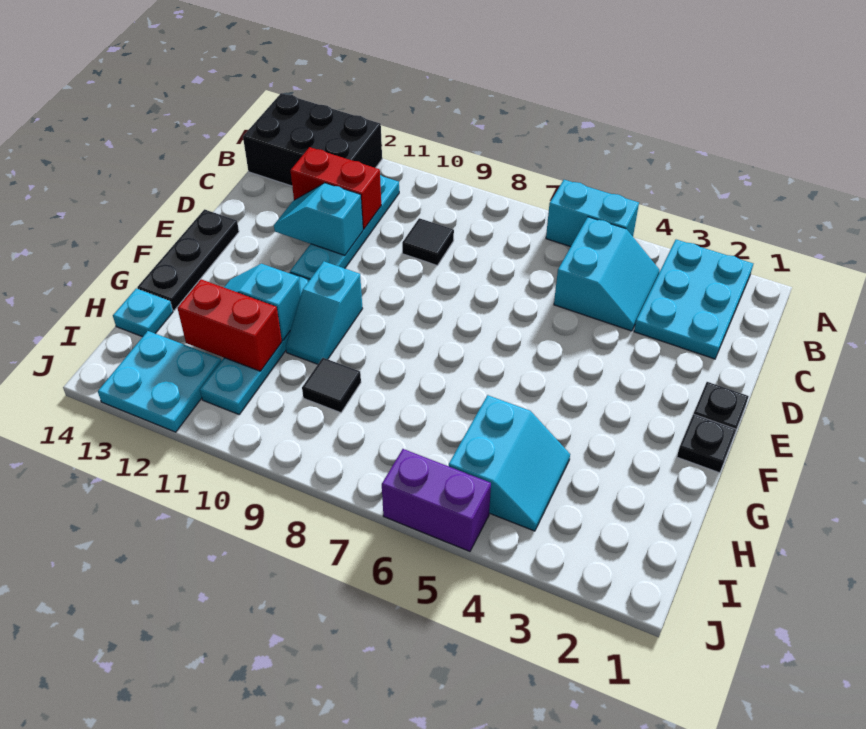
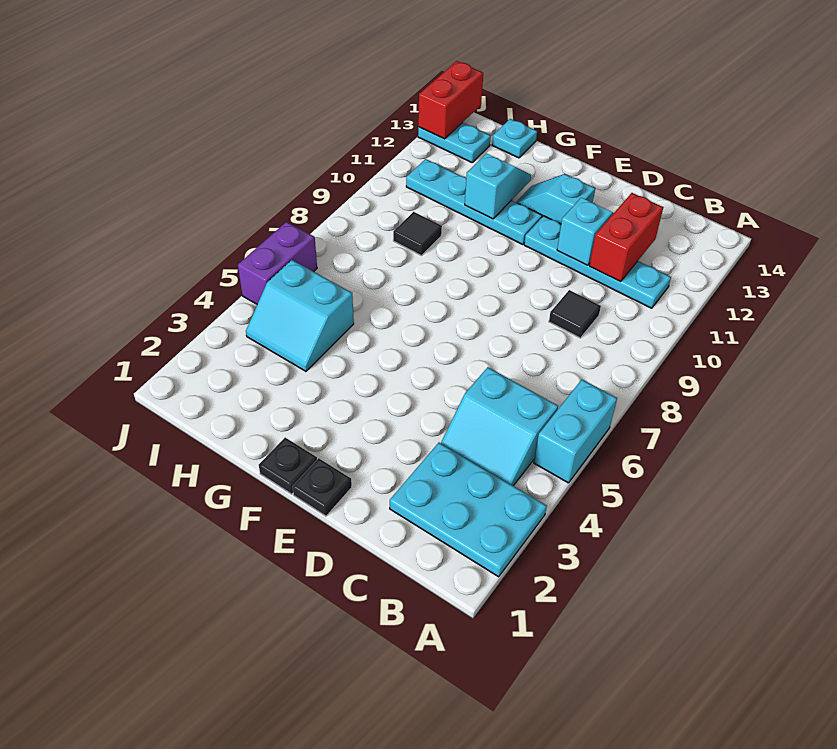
black 2x3 brick [243,93,382,186] -> none
black 1x3 plate [137,209,239,311] -> none
cyan 1x2 slope [286,261,363,364] -> cyan 1x2 slope moved to [516,174,595,224]
red 1x2 brick [177,279,282,371] -> red 1x2 brick moved to [418,61,483,139]
cyan 2x2 plate [98,331,221,432] -> cyan 1x2 plate [418,123,491,162]

